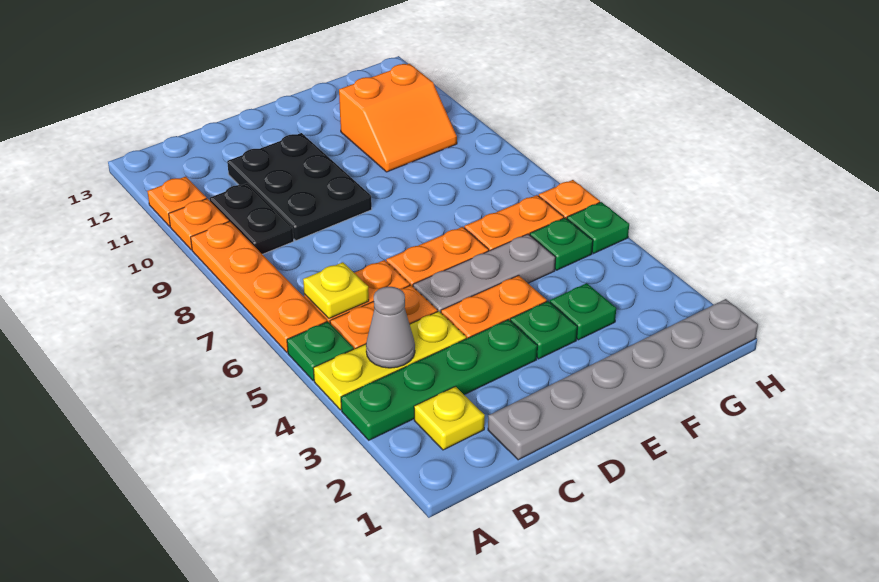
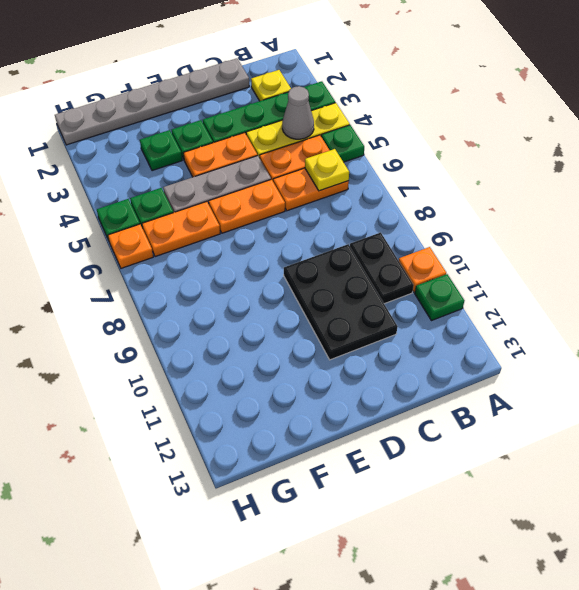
orange 1x4 plate [191,221,327,352] -> none
orange 1x1 plate [147,177,207,226] -> green 1x1 plate [415,274,464,321]
orange 2x2 slope [339,64,457,172] -> none

